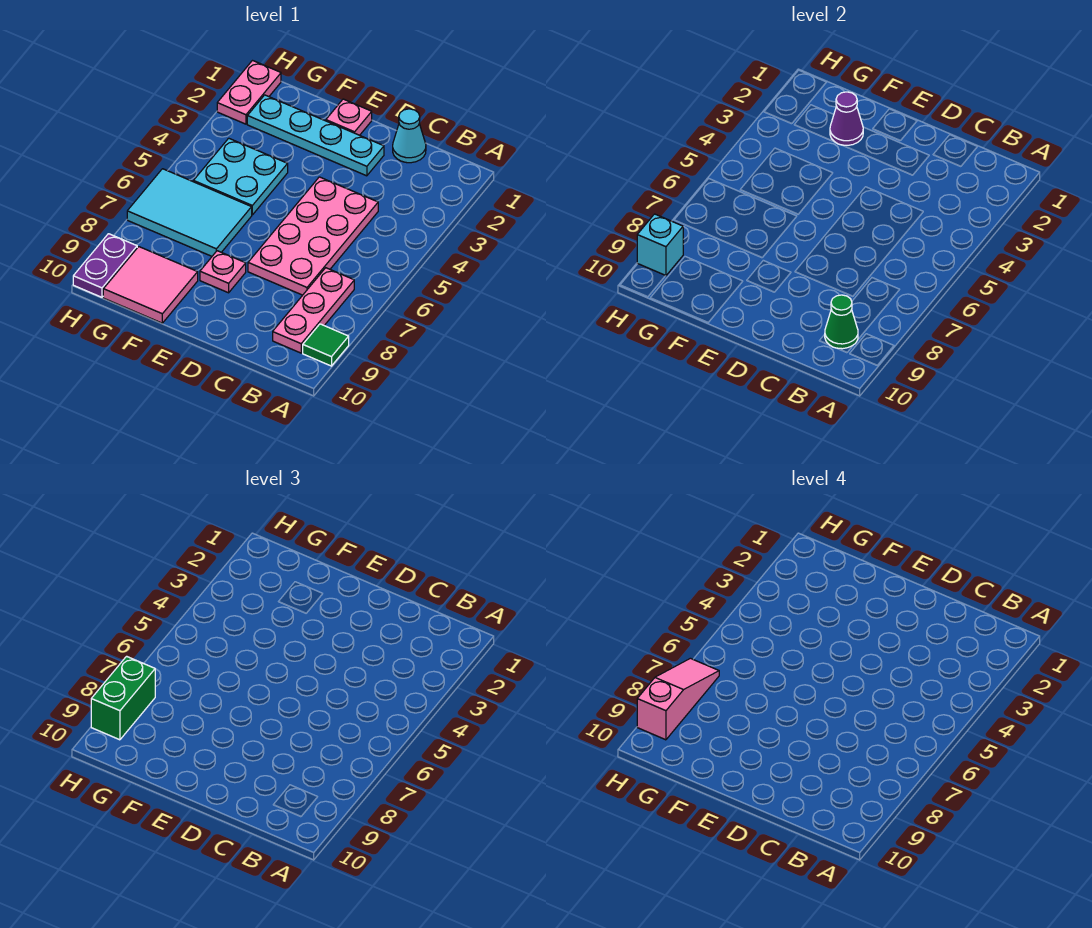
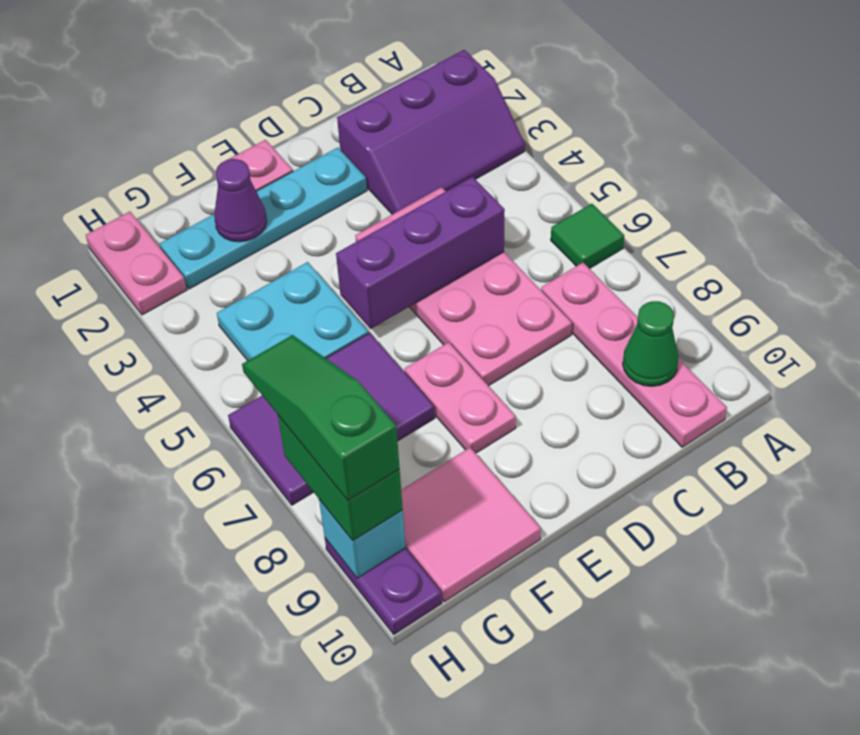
none -> purple 2x3 slope [337,50,525,214]
green 1x1 tile [303,324,349,366] -> green 1x1 tile moved to [551,204,624,269]
pink 1x3 plate [273,268,354,353] -> pink 1x4 plate [541,263,727,447]
cyan 1x1 cone [393,109,426,163] -> none
none -> purple 1x3 brick [336,177,505,329]
pink 1x1 plate [200,251,246,293] -> pink 1x2 plate [405,342,516,453]
cyan 2x3 tile [127,169,252,256] -> purple 2x3 tile [228,333,435,505]
pink 1x3 slope [637,658,719,740] -> green 1x3 slope [242,335,400,500]

